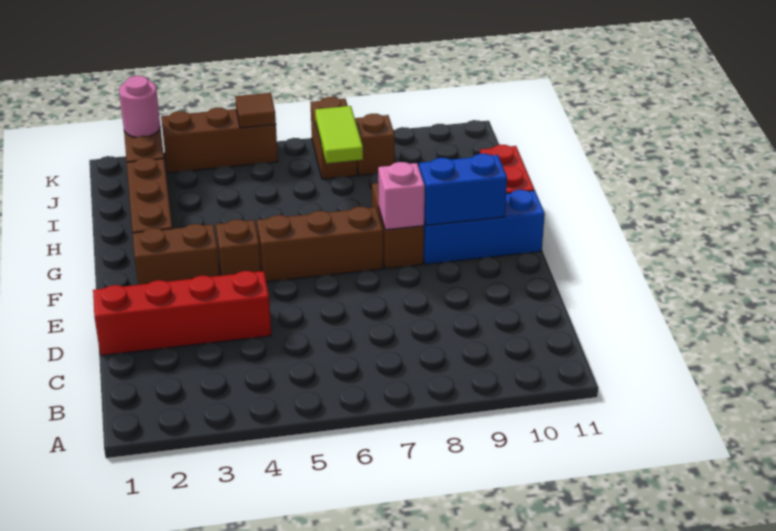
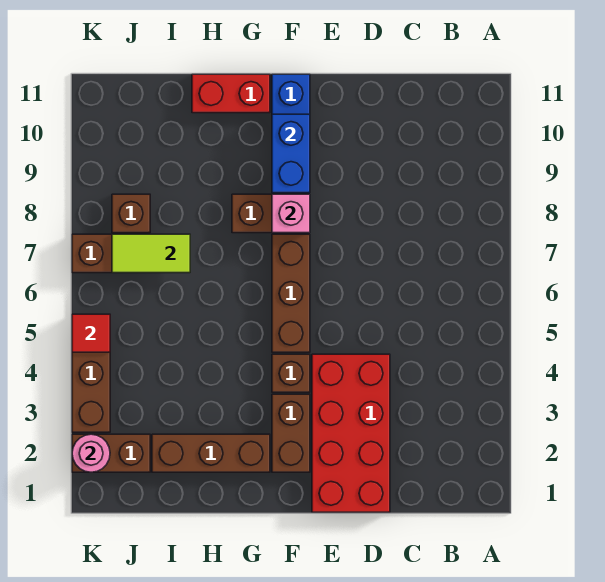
red 1x4 brick [93,271,271,355] -> red 2x4 brick [312,354,390,512]
brown 1x1 tile [235,93,276,128] -> red 1x1 tile [72,314,110,352]

